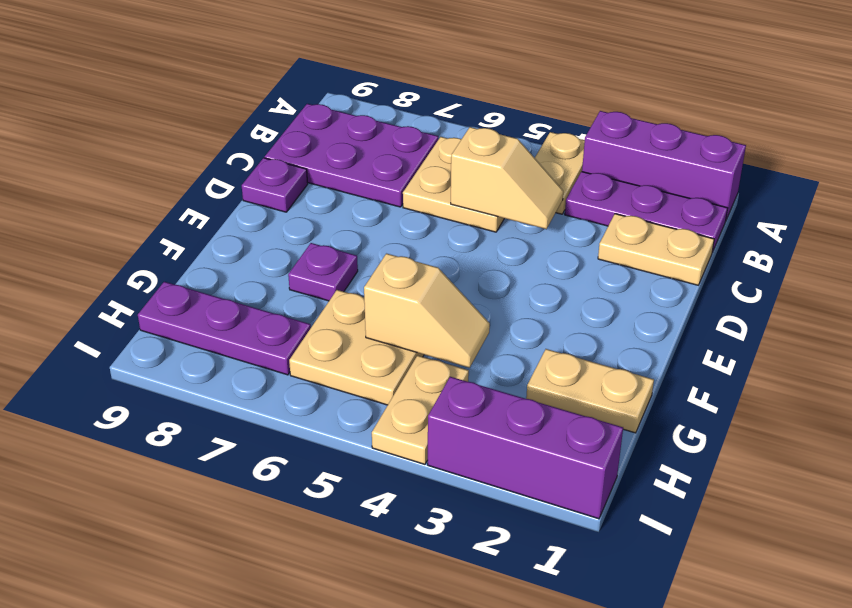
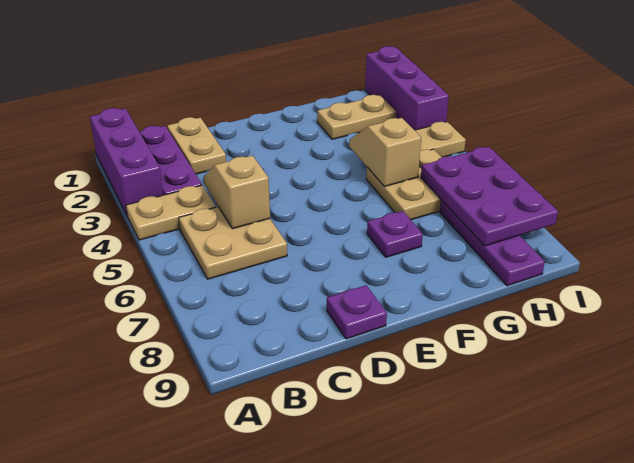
purple 2x3 plate [265,104,438,207] -> purple 2x3 plate moved to [421,147,558,246]
tan 1x2 plate [526,349,654,433] -> tan 1x2 plate turned to [317,95,396,139]

